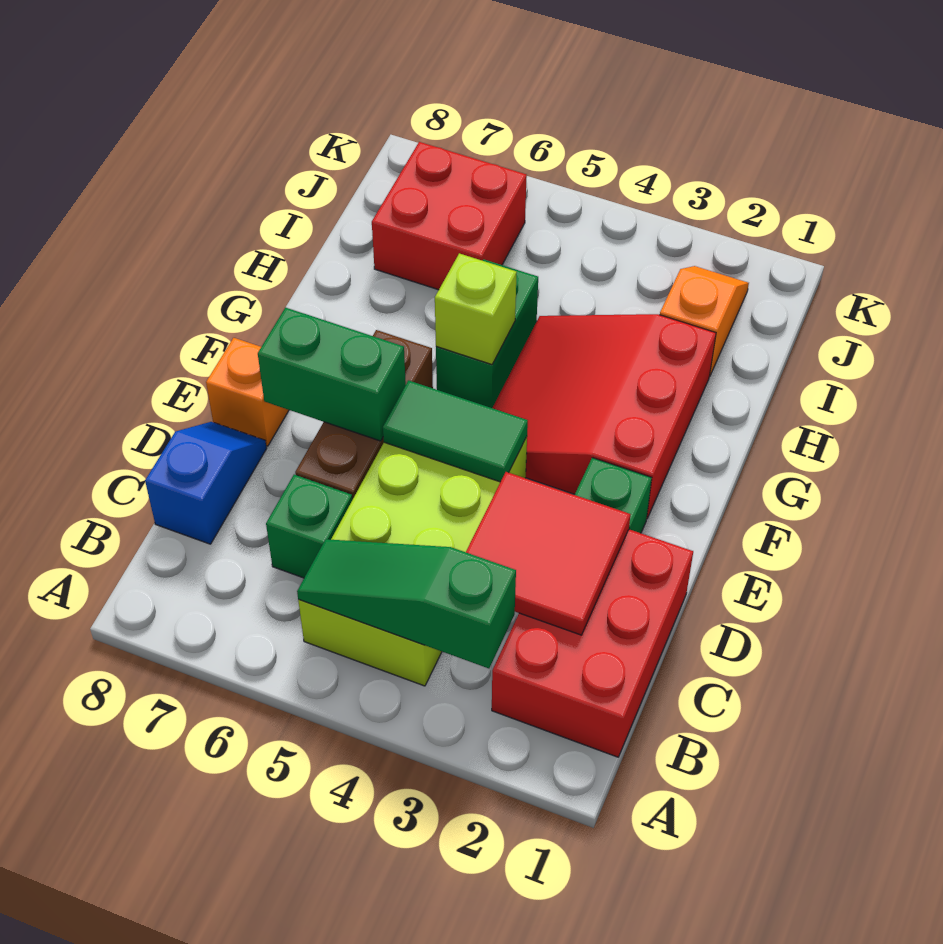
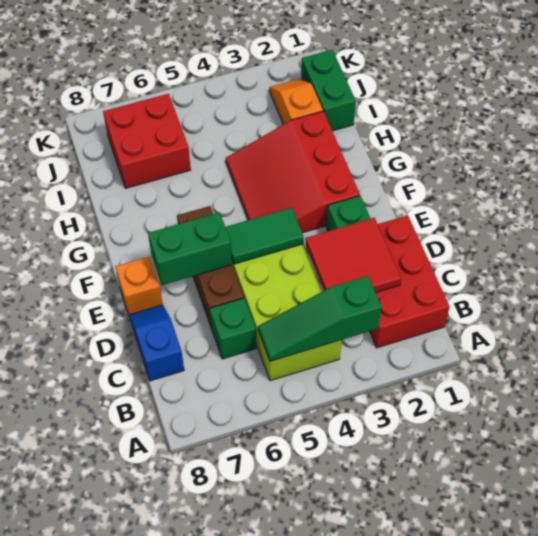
green 1x2 brick [436,260,538,408] -> green 1x2 brick moved to [301,50,356,131]
lime 1x1 brick [435,253,517,365] -> none

